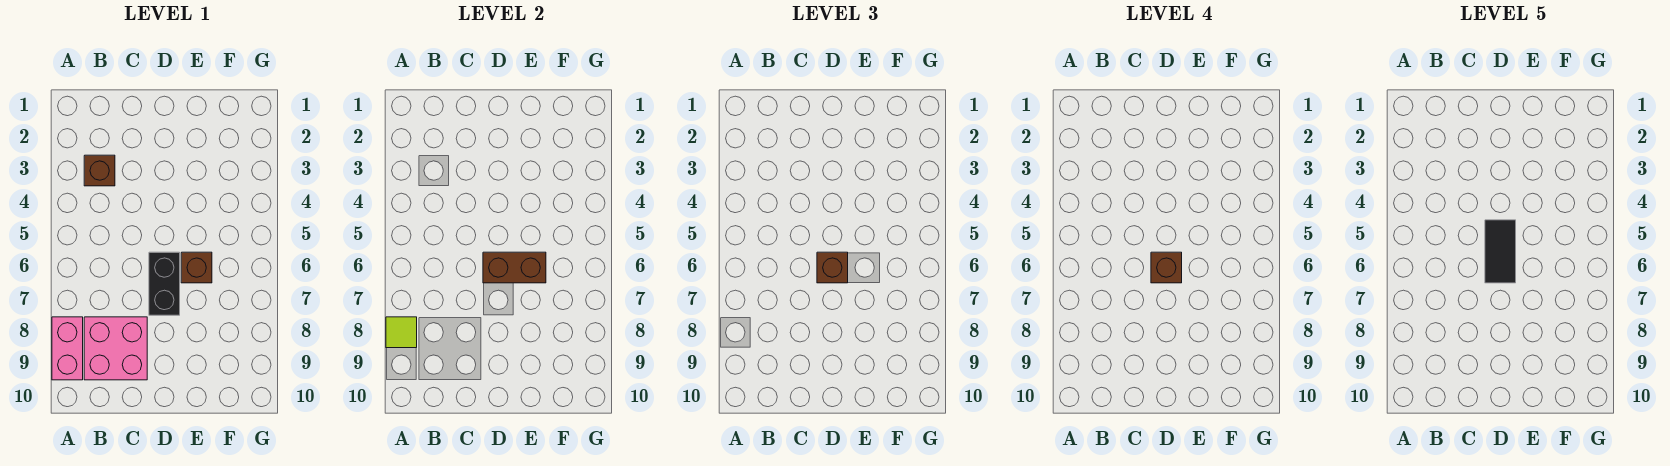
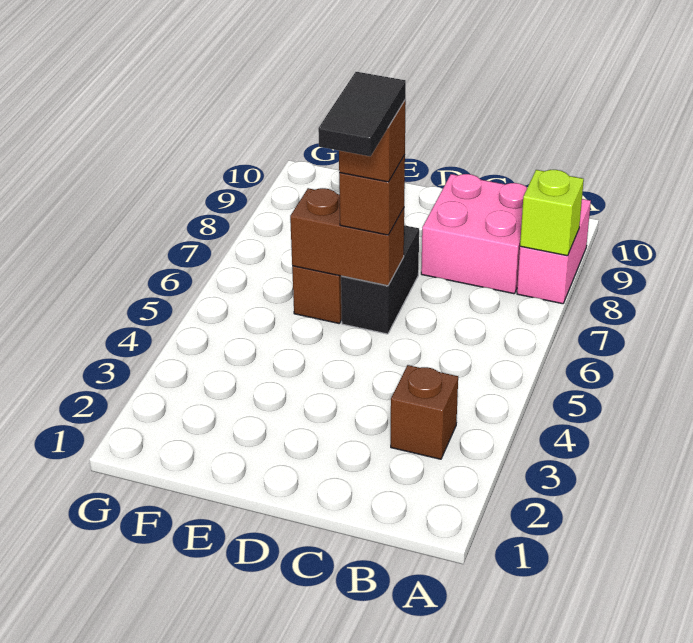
lime 1x1 tile [386,317,417,348] -> lime 1x1 brick [520,170,584,256]

